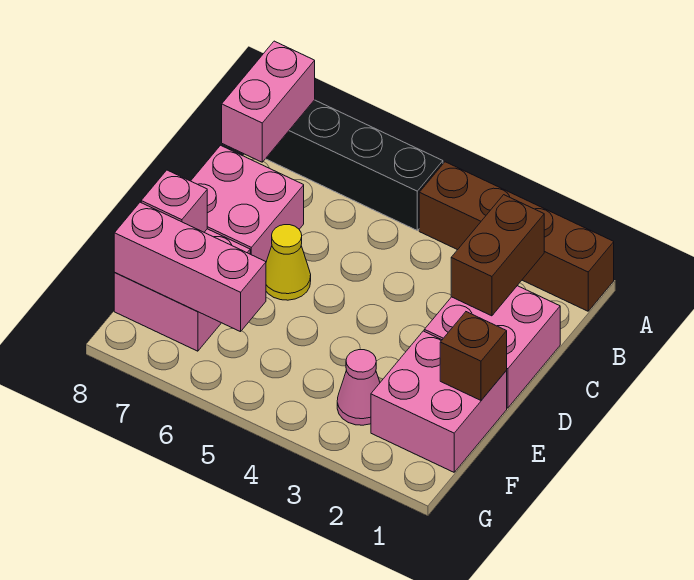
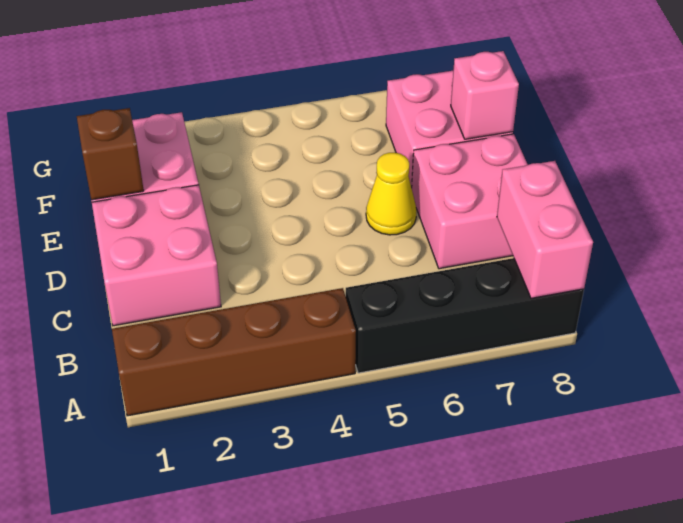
brown 1x2 brick [451,195,544,316] -> none
pink 1x1 cone [337,350,380,425] -> none
pink 1x3 brick [114,202,266,332] -> none

